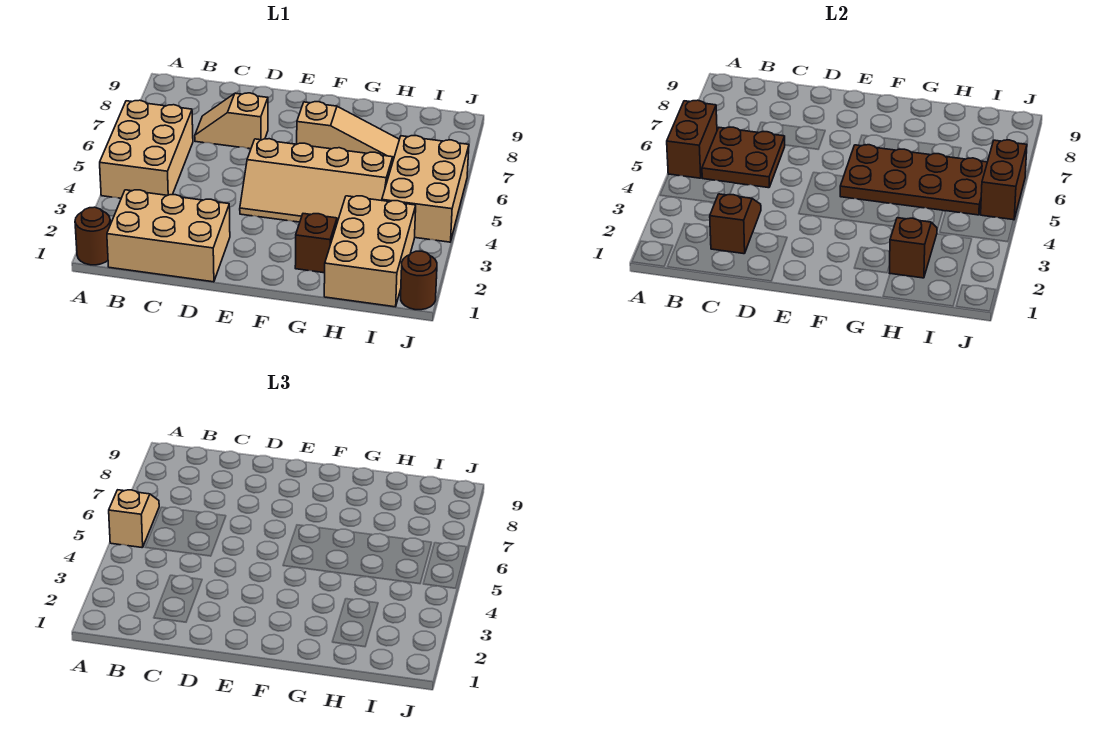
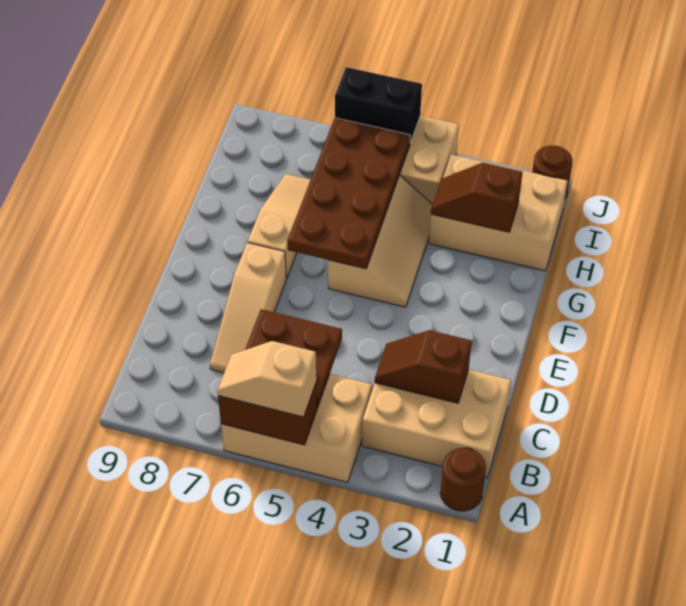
tan 2x3 brick [107,190,230,282] -> tan 2x3 brick turned to [362,370,511,478]
tan 1x2 slope [195,93,268,149] -> tan 1x3 slope [210,243,286,373]
tan 2x4 slope [240,139,393,222] -> tan 2x3 slope [328,175,433,307]
brown 1x1 brick [295,214,337,273] -> none
brown 1x2 brick [981,140,1027,220] -> black 1x2 brick [335,67,422,143]

